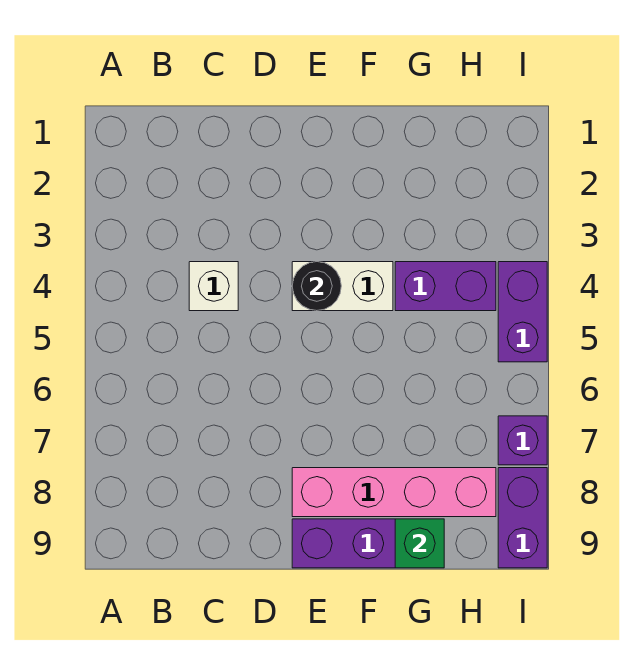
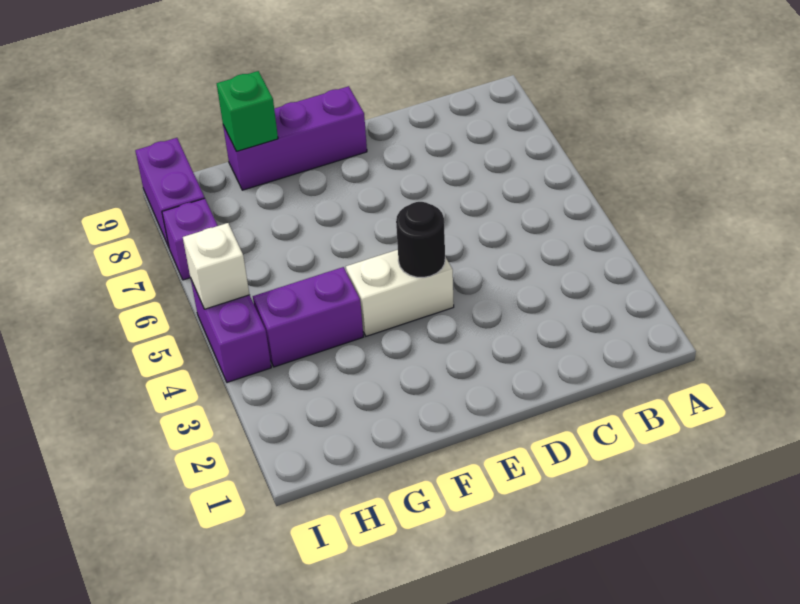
white 1x1 brick [189,262,238,311] -> white 1x1 brick moved to [183,223,250,309]
pink 1x4 brick [292,468,496,517] -> none

